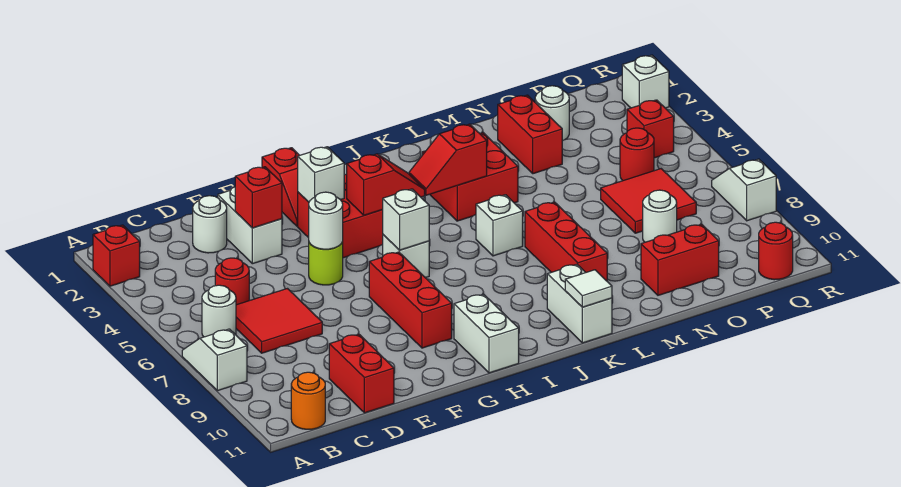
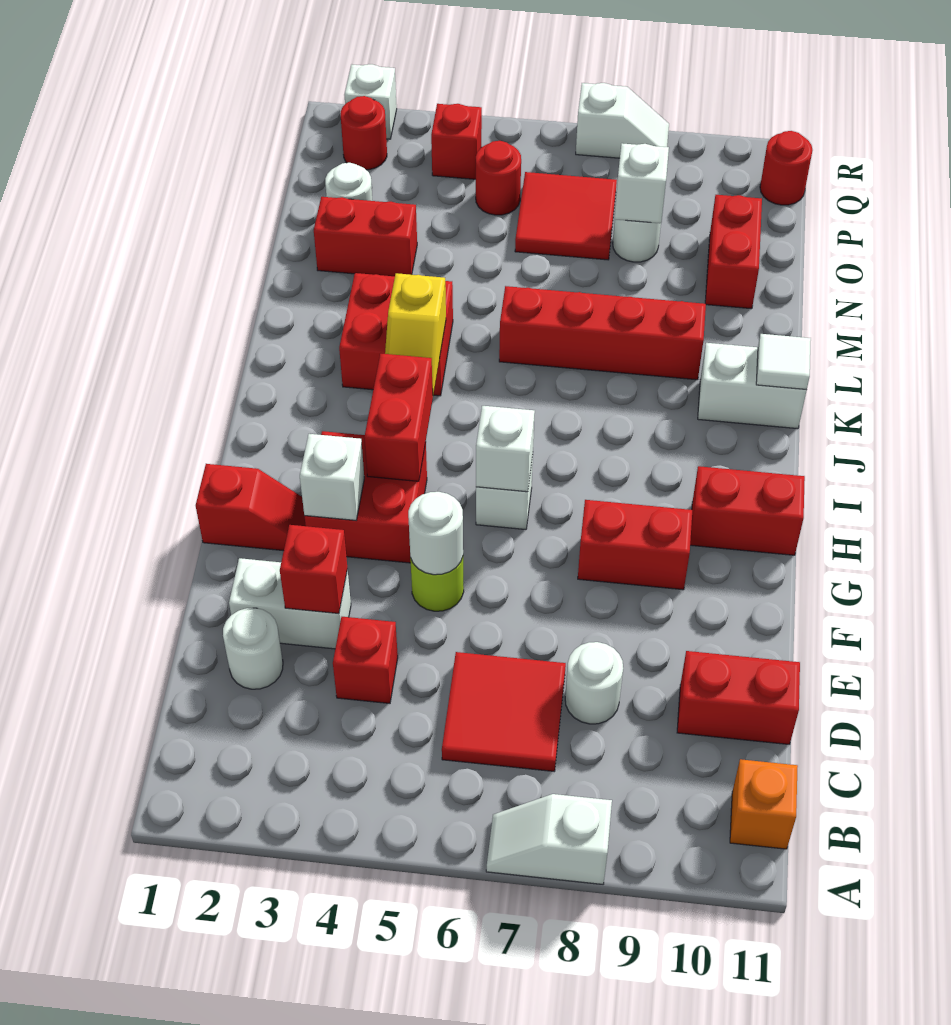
red 1x1 brick [93,225,140,286] -> red 1x1 brick moved to [333,617,398,703]
white 1x1 round brick [202,285,236,337] -> white 1x1 round brick moved to [565,642,623,724]
orange 1x1 round brick [291,372,325,429] -> orange 1x1 brick [730,759,798,849]
red 1x1 round brick [215,258,249,305] -> red 1x1 round brick moved to [341,96,387,170]
red 1x3 brick [369,252,452,348] -> red 1x2 brick [578,500,692,590]
red 1x2 slope [347,154,425,215] -> red 1x2 brick [364,354,433,481]
white 1x2 brick [454,294,519,373] -> red 1x2 brick [690,466,805,555]
red 1x2 slope [409,124,487,195] -> yellow 1x2 slope [385,273,446,394]
white 1x1 brick [476,195,523,256] -> white 1x1 brick moved to [614,143,669,223]
red 1x3 brick [525,202,607,281] -> red 1x4 brick [499,286,706,380]
white 1x2 slope [712,159,776,221] -> white 1x2 slope turned to [576,83,669,158]

